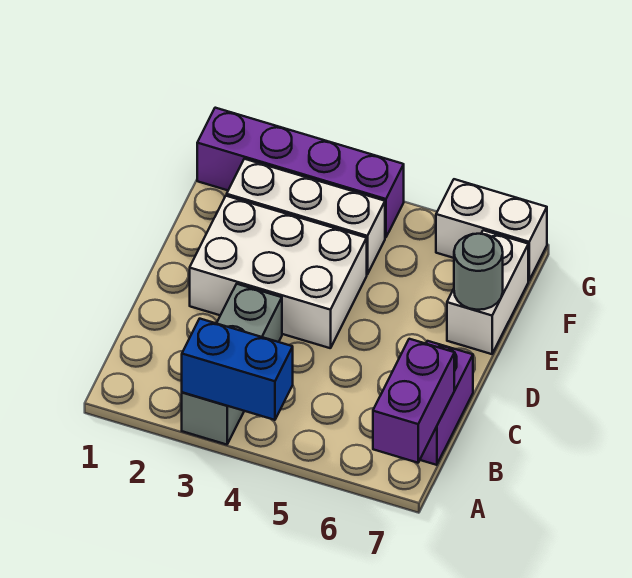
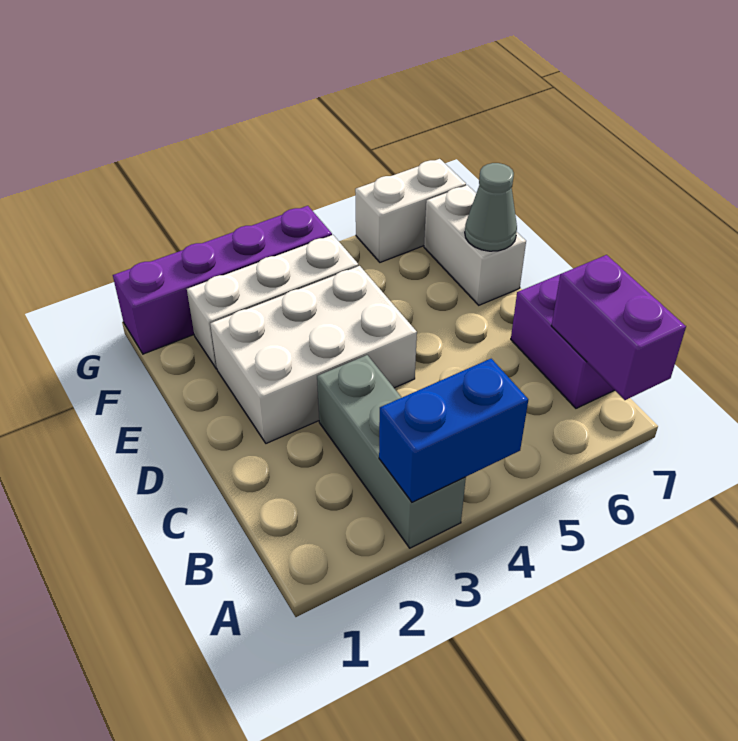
grey 1x1 round brick [454,234,503,310] -> grey 1x1 cone [465,163,517,251]

